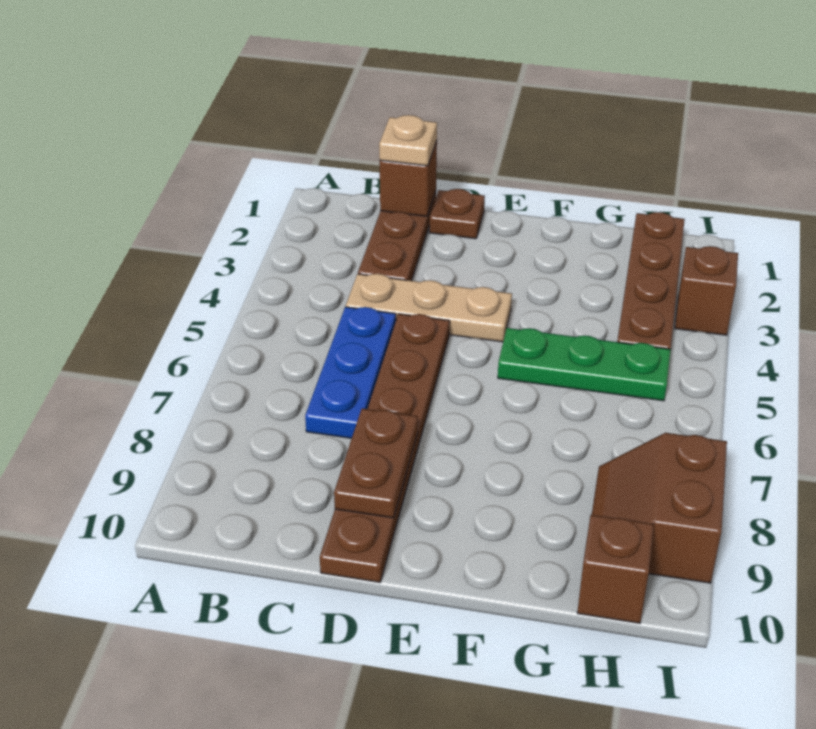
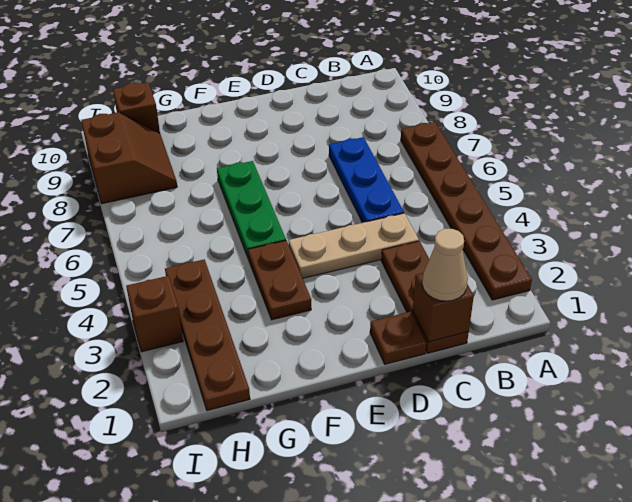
tan 1x1 plate [379,115,437,166] -> tan 1x1 cone [422,229,468,301]
brown 1x6 plate [320,314,450,582] -> brown 1x6 plate moved to [401,122,532,300]
brown 1x2 plate [334,408,418,518] -> brown 1x2 plate moved to [248,241,311,320]
green 1x3 plate [498,328,671,401] -> green 1x3 plate turned to [217,161,286,259]

